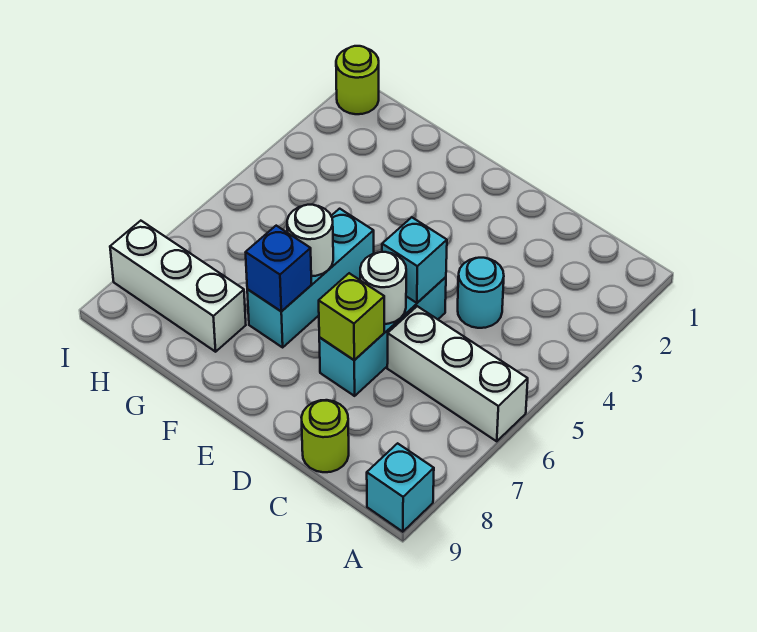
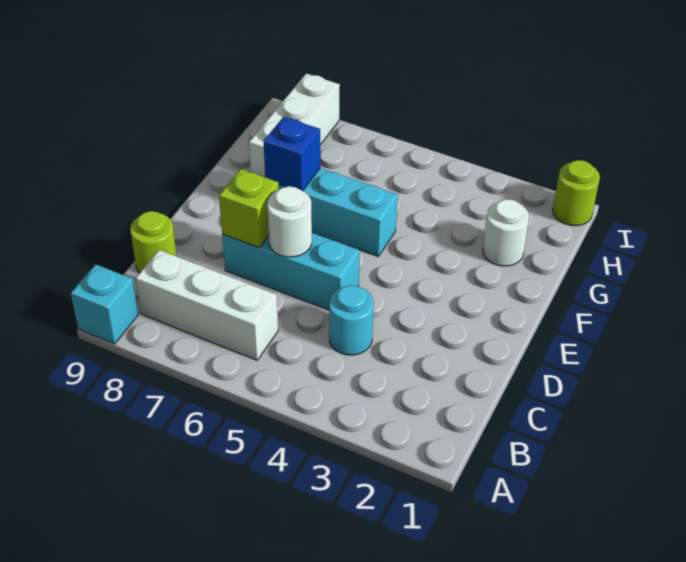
white 1x3 brick [387,306,528,441] -> white 1x3 brick turned to [136,250,278,360]
cyan 1x1 brick [382,217,447,303] -> none
white 1x1 round brick [287,205,333,276] -> white 1x1 round brick moved to [483,199,529,266]

